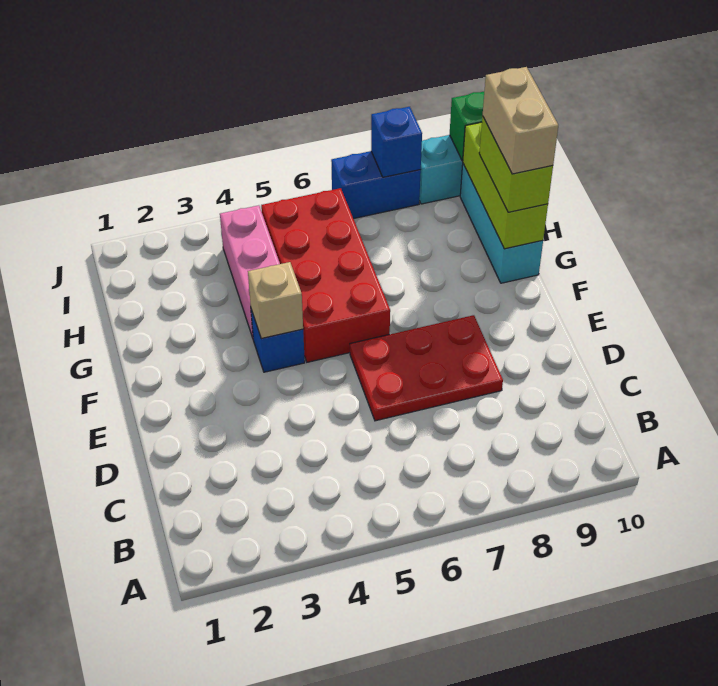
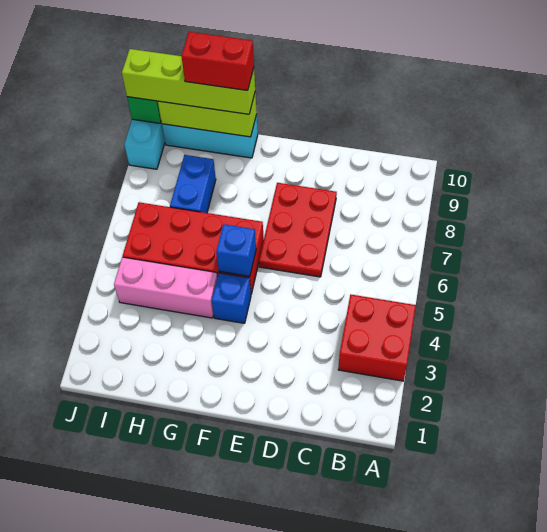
none -> red 2x2 brick [338,295,416,381]
tan 1x1 brick [248,262,303,339] -> none
lime 1x2 brick [479,116,553,212] -> lime 1x4 brick [122,49,255,114]
tan 1x2 brick [483,67,558,174] -> red 1x2 brick [181,32,254,90]
blue 1x2 brick [331,151,421,219] -> blue 1x2 brick moved to [170,155,216,213]
blue 1x1 brick [371,107,422,177] -> blue 1x1 brick moved to [216,224,256,276]

